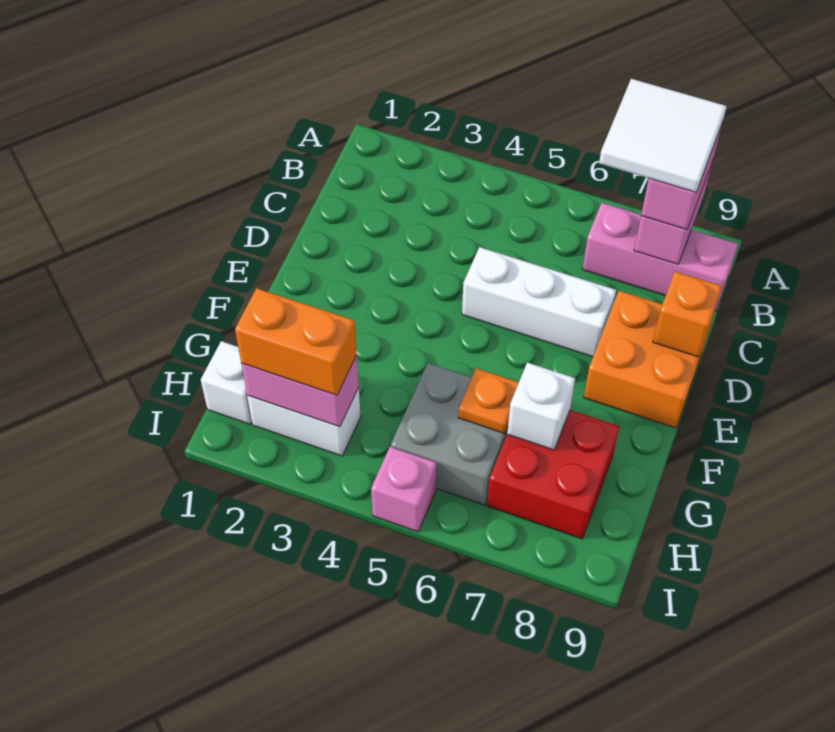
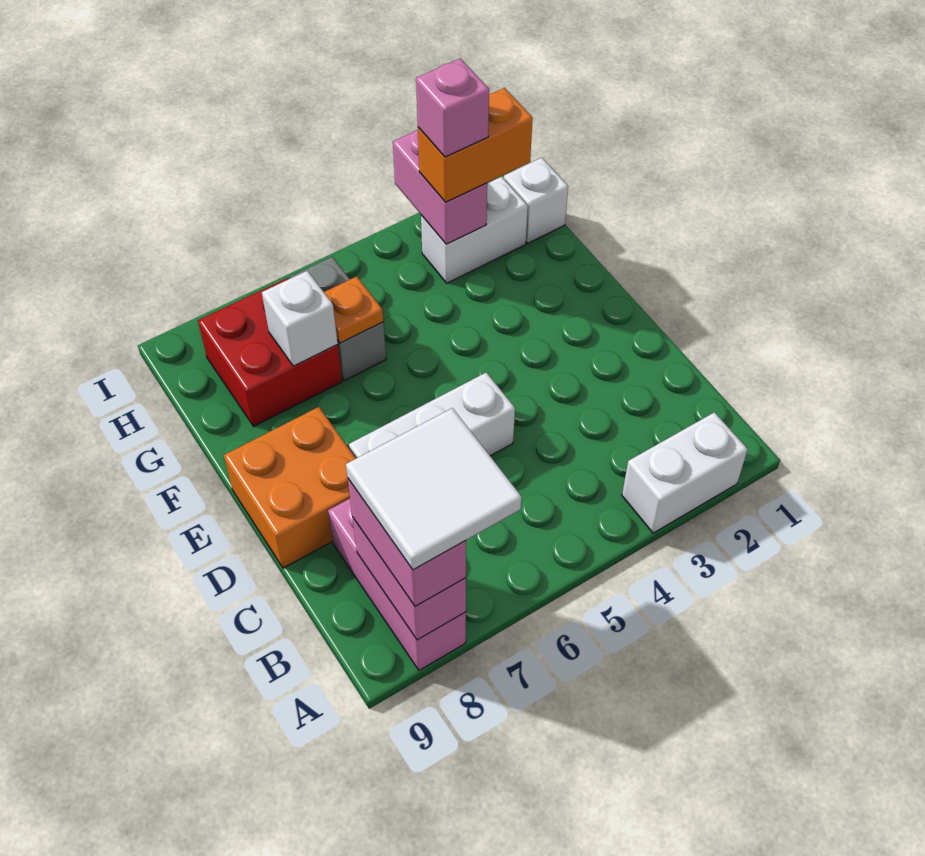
none -> white 1x2 brick [622,412,748,533]
pink 1x3 brick [582,203,738,311] -> pink 1x3 brick turned to [328,499,466,670]
orange 1x1 brick [653,272,722,357] -> none
grey 2x2 brick [391,363,508,505] -> grey 1x2 brick [290,257,386,381]
pink 1x2 brick [241,356,359,427] -> pink 1x2 brick turned to [393,130,487,244]
pink 1x1 brick [371,447,436,532] -> pink 1x1 brick moved to [416,59,489,157]

